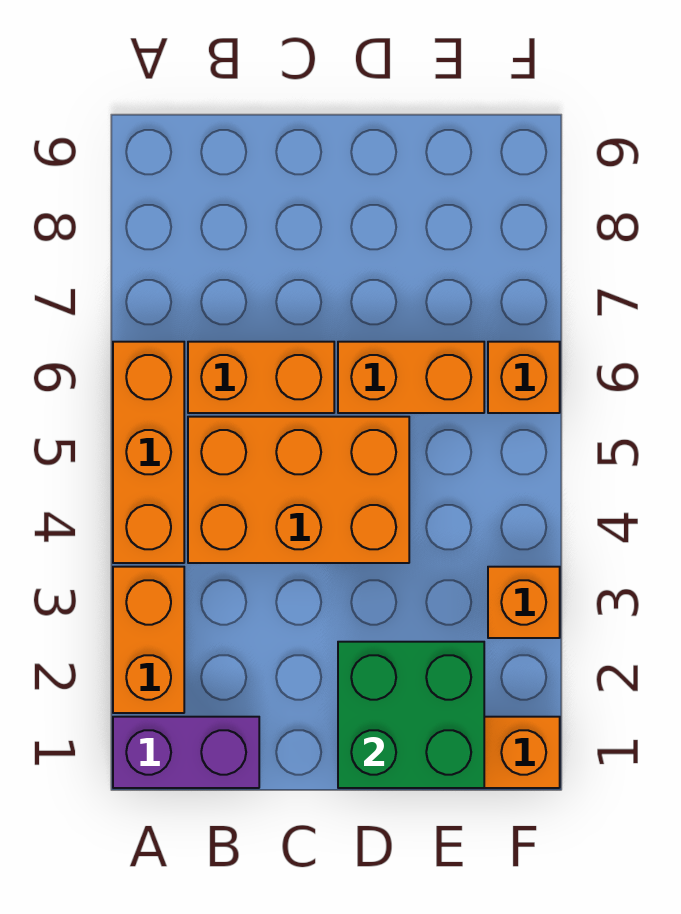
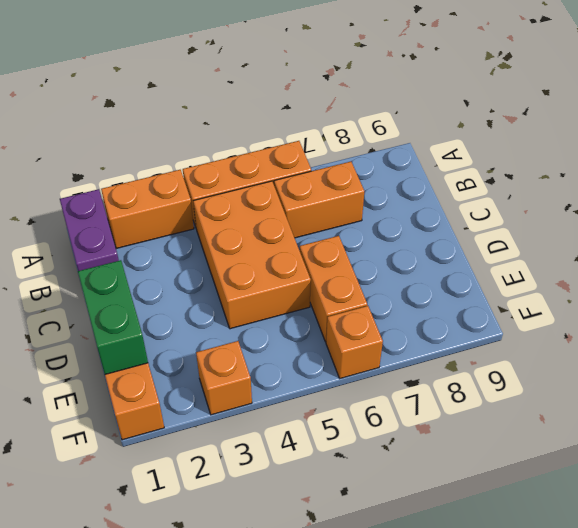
orange 1x2 brick [188,342,334,413] -> orange 1x2 brick turned to [274,162,364,238]
green 2x2 brick [338,642,484,788] -> green 1x2 brick [78,260,148,374]

